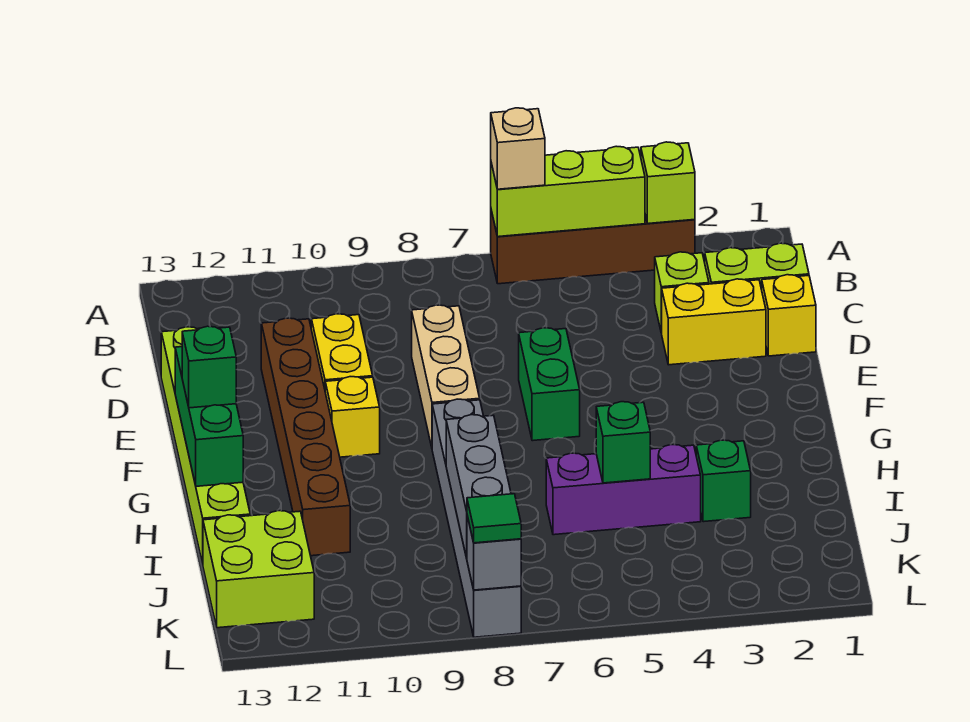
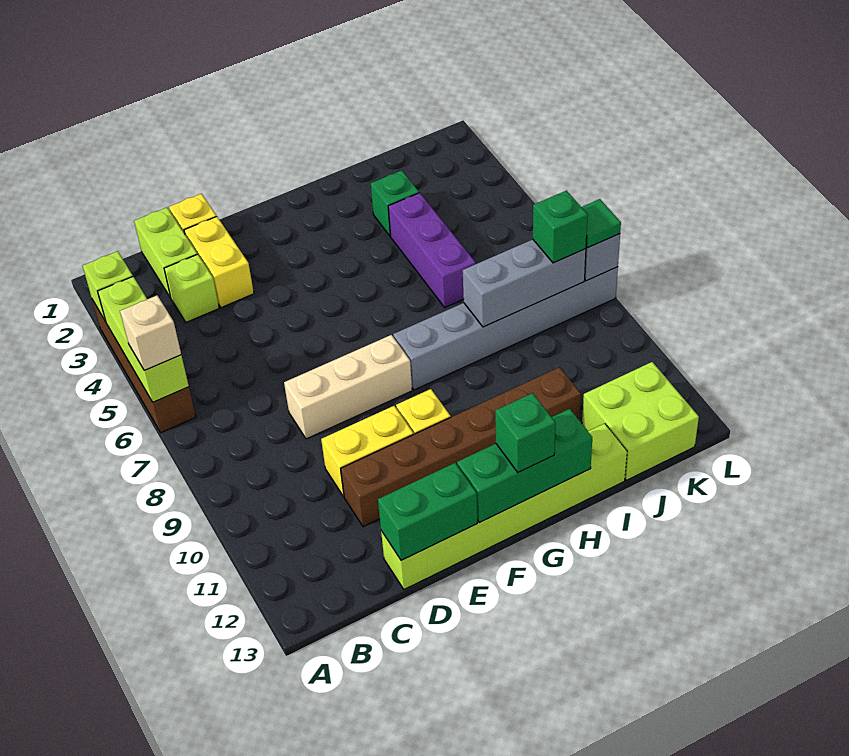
green 1x2 brick [519,328,580,441] -> green 1x2 brick moved to [378,463,477,561]
green 1x1 brick [596,402,650,483] -> green 1x1 brick moved to [533,191,588,263]

